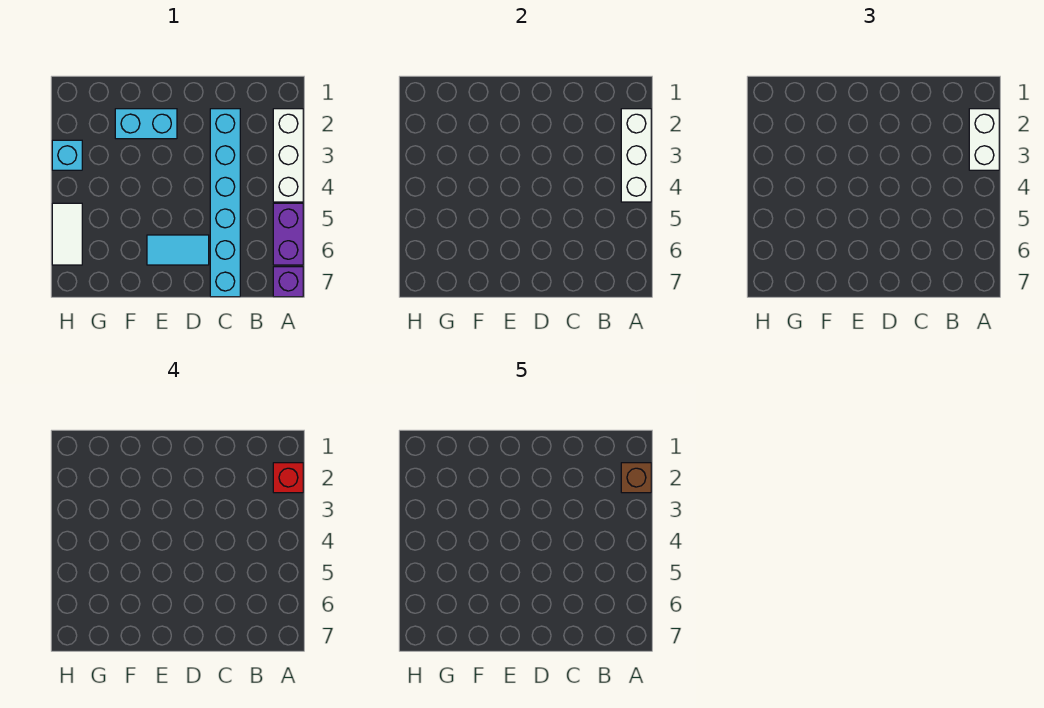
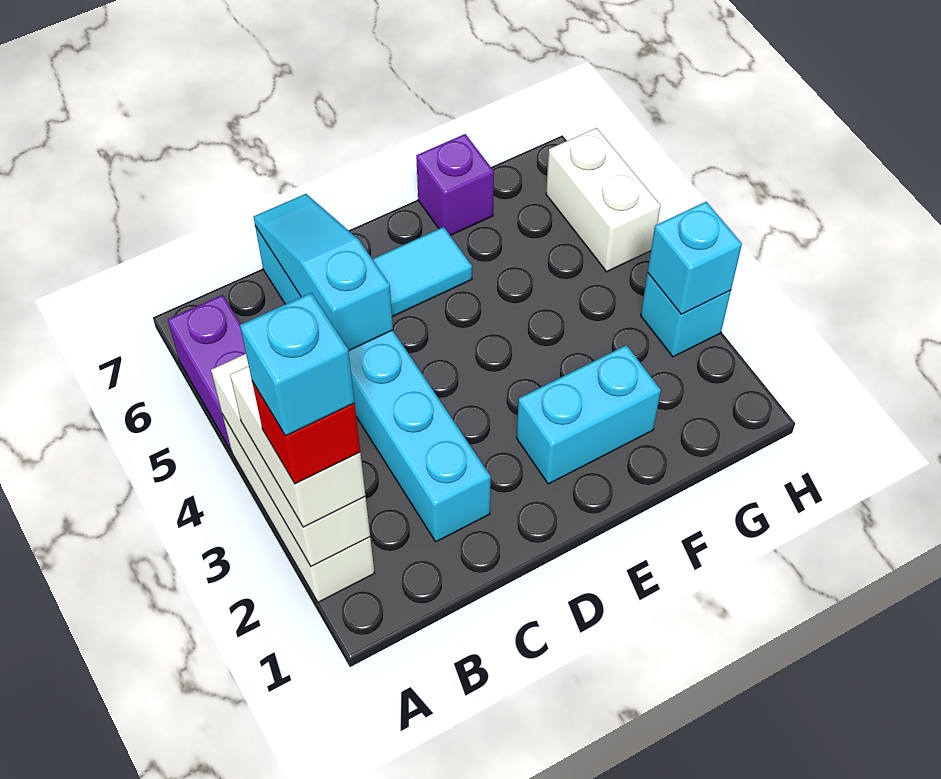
brown 1x1 brick [621,463,651,493] -> cyan 1x1 brick [240,293,355,436]
purple 1x1 brick [273,267,303,297] -> purple 1x1 brick moved to [416,134,494,235]
none -> cyan 1x3 slope [254,194,393,351]
none -> cyan 1x1 brick [648,202,742,314]
white 1x2 tile [52,203,82,265] -> white 1x2 brick [546,128,661,272]

